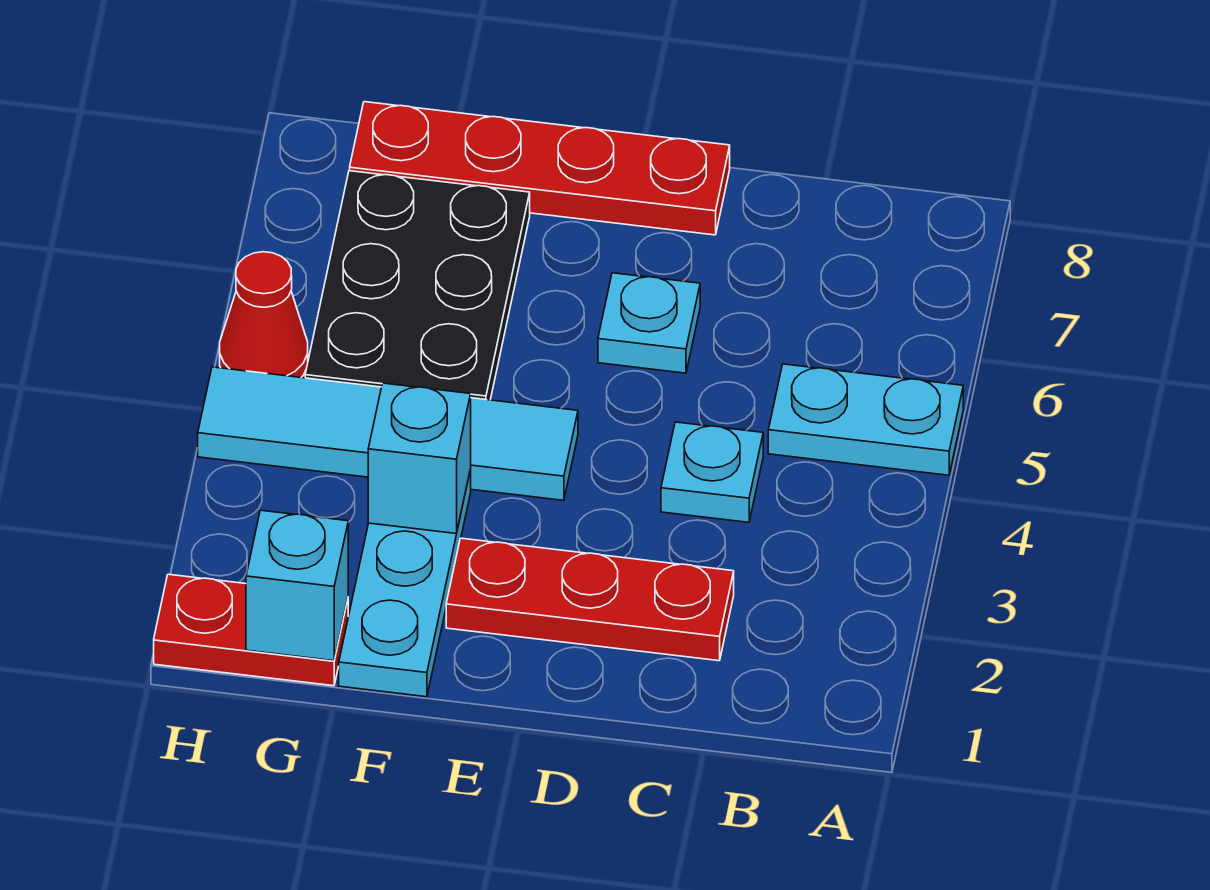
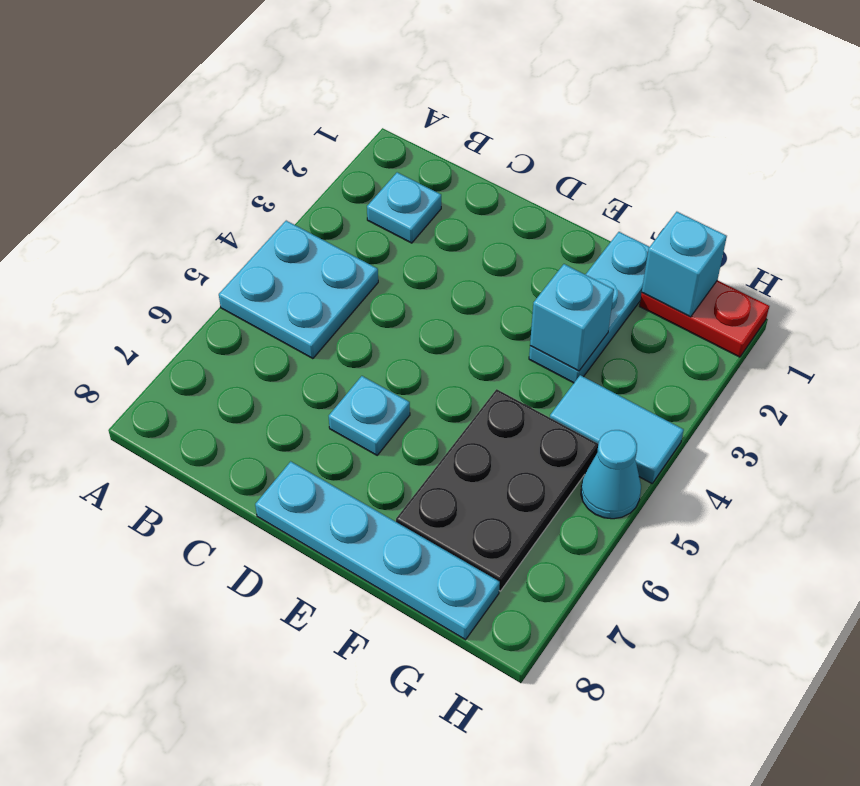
cyan 1x2 plate [768,364,963,475] -> cyan 2x2 plate [219,221,378,359]
red 1x3 plate [446,538,734,661] -> none
cyan 1x1 plate [661,422,763,522] -> cyan 1x1 plate moved to [367,172,441,243]
red 1x4 plate [350,102,730,235] -> cyan 1x4 plate [255,461,500,640]
cyan 1x4 tile [198,367,578,500] -> cyan 1x2 tile [550,375,684,483]
red 1x1 cone [220,252,308,377] -> cyan 1x1 cone [581,430,641,519]

